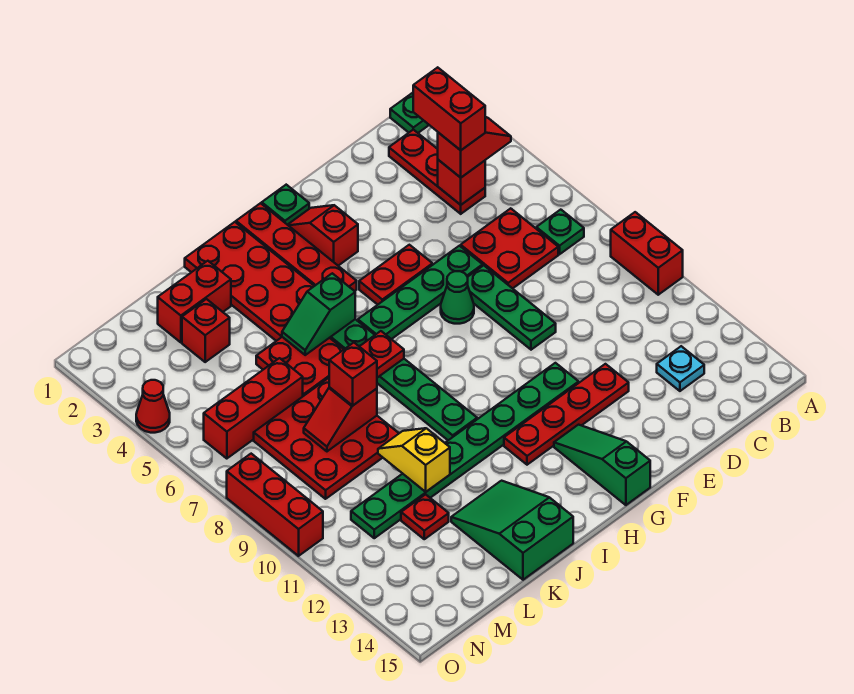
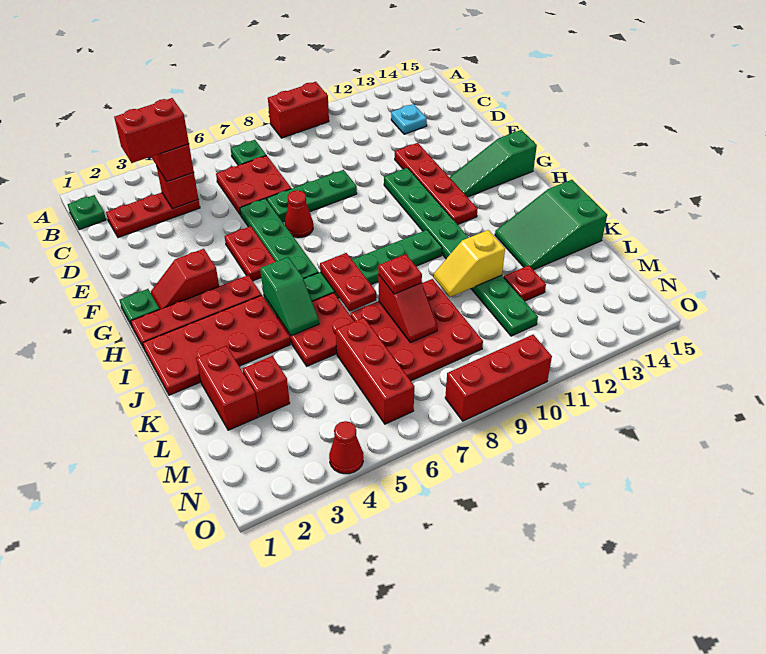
green 1x1 cone [441,271,474,324] -> red 1x1 cone [285,190,313,238]
red 1x1 brick [329,343,377,405] -> red 1x1 plate [378,254,422,294]

